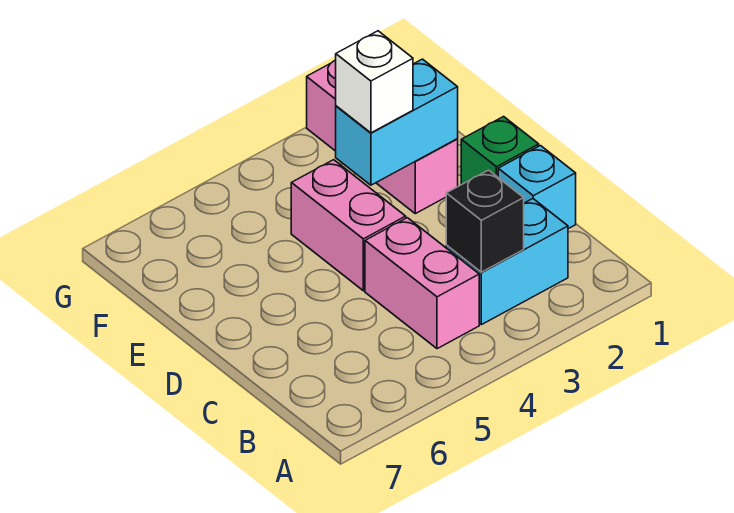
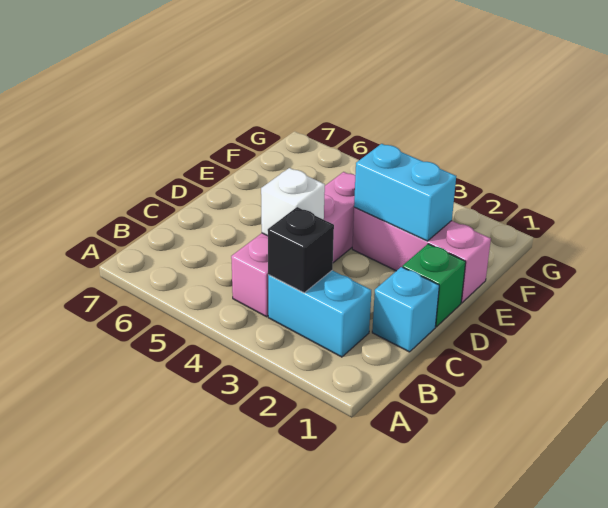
pink 1x3 brick [307,60,458,214] -> pink 1x3 brick turned to [352,207,491,303]
white 1x1 brick [336,31,413,133] -> white 1x1 brick moved to [261,168,325,236]

